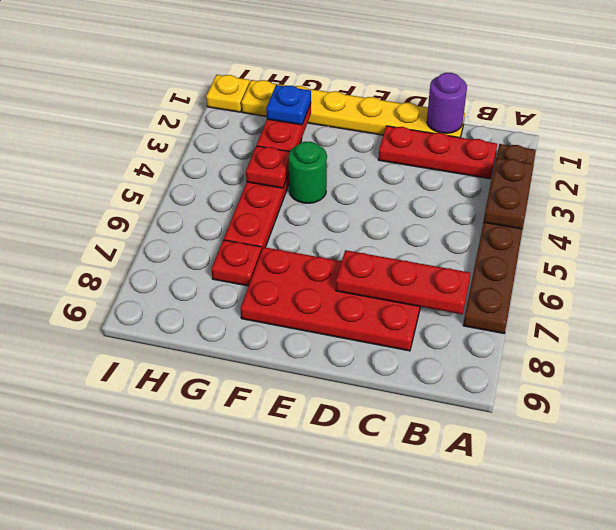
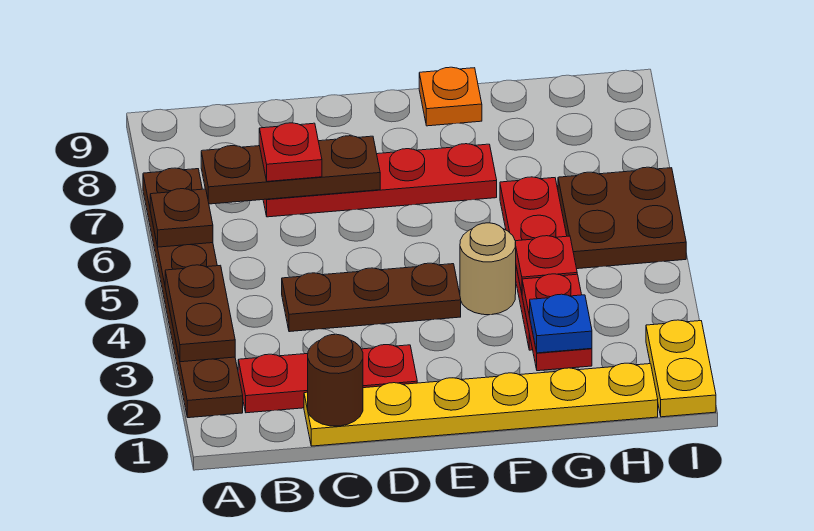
none -> brown 1x1 plate [150,189,213,247]
red 1x3 plate [336,250,471,314] -> brown 1x3 plate [201,136,380,204]
purple 1x1 round brick [427,73,467,133] -> brown 1x1 round brick [308,334,363,426]
none -> brown 1x3 plate [282,263,461,332]
red 2x4 plate [240,247,420,351] -> red 1x4 plate [263,144,497,217]
green 1x1 round brick [289,142,327,203] -> tan 1x1 round brick [460,223,516,315]
none -> orange 1x1 plate [419,67,482,126]
red 1x1 plate [212,240,261,286] -> red 1x1 plate moved to [259,123,322,181]
none -> brown 2x2 plate [558,167,686,269]
yellow 1x1 plate [206,75,250,112] -> yellow 1x2 plate [646,320,716,417]

